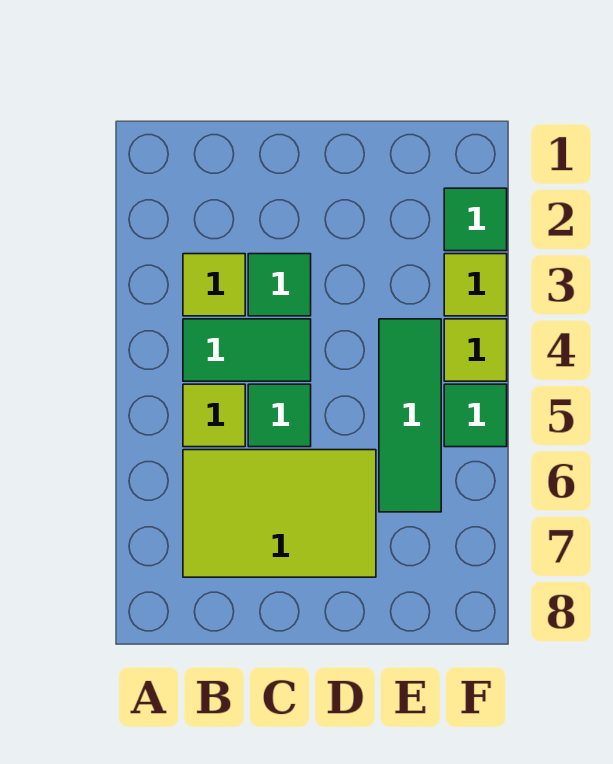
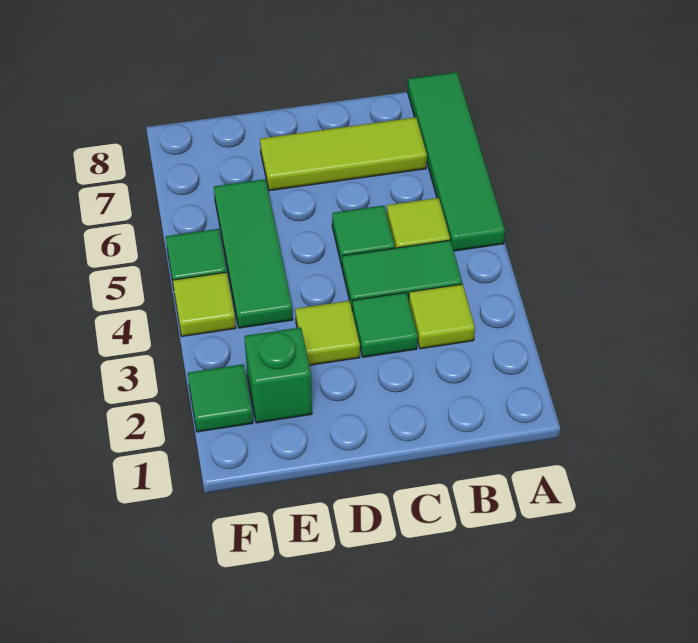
none -> green 1x4 tile [408,72,505,251]
lime 2x3 tile [183,450,376,577] -> lime 1x3 tile [260,117,427,191]
none -> green 1x1 brick [244,328,312,423]
lime 1x1 tile [444,254,507,316] -> lime 1x1 tile moved to [295,301,360,365]

